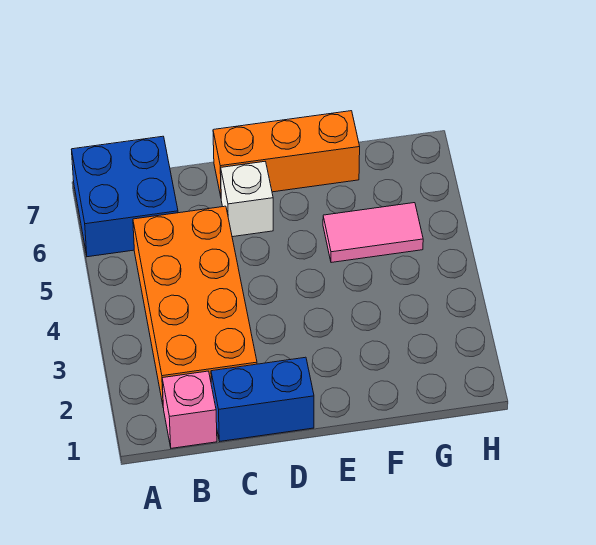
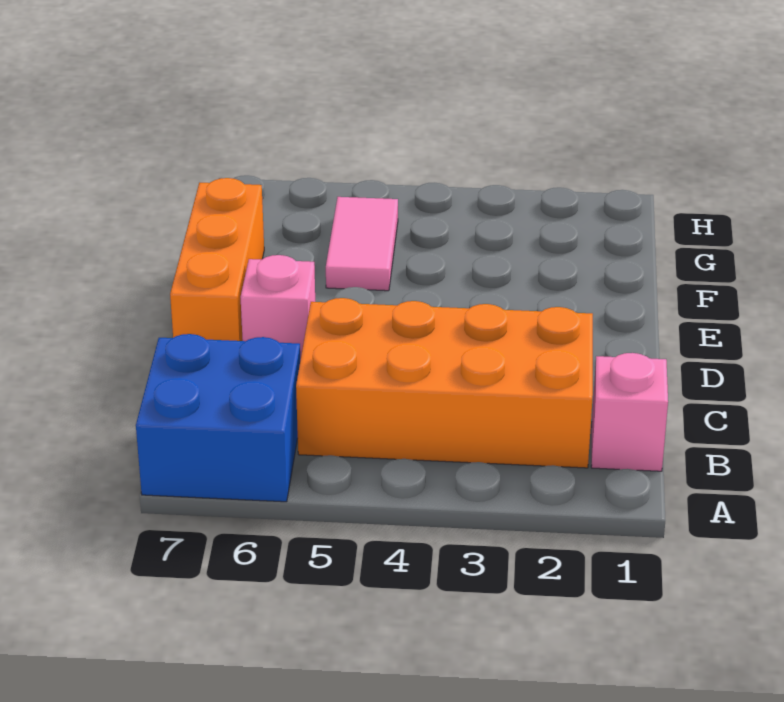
blue 1x2 brick [211,357,314,441] -> none
white 1x1 brick [221,162,273,237] -> pink 1x1 brick [241,255,315,360]

